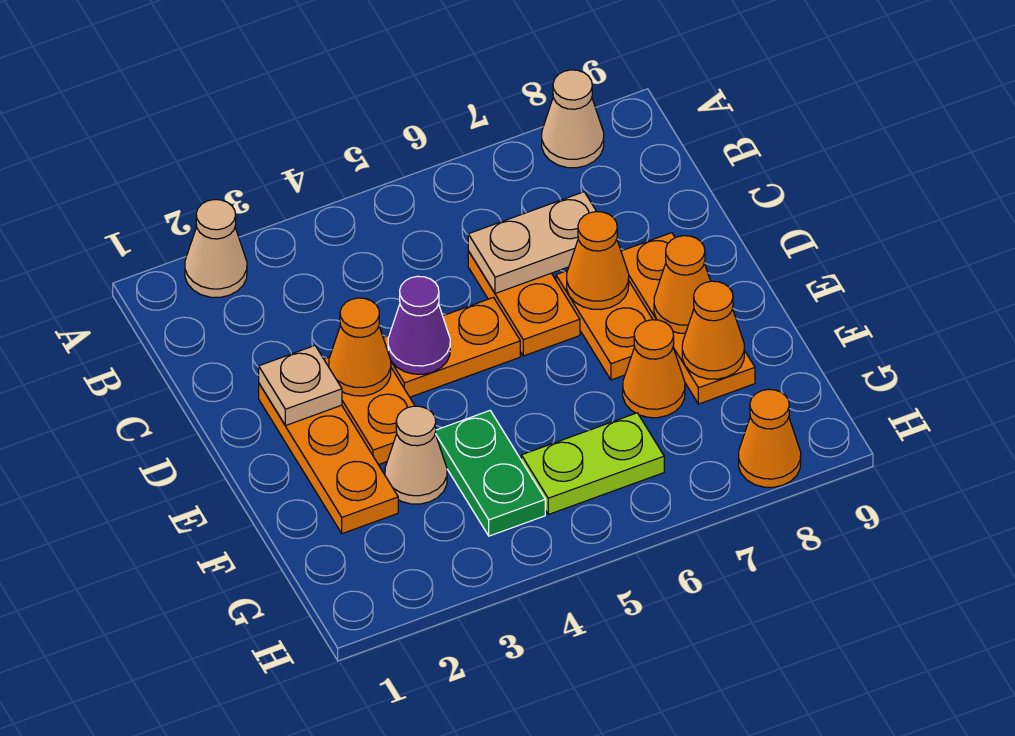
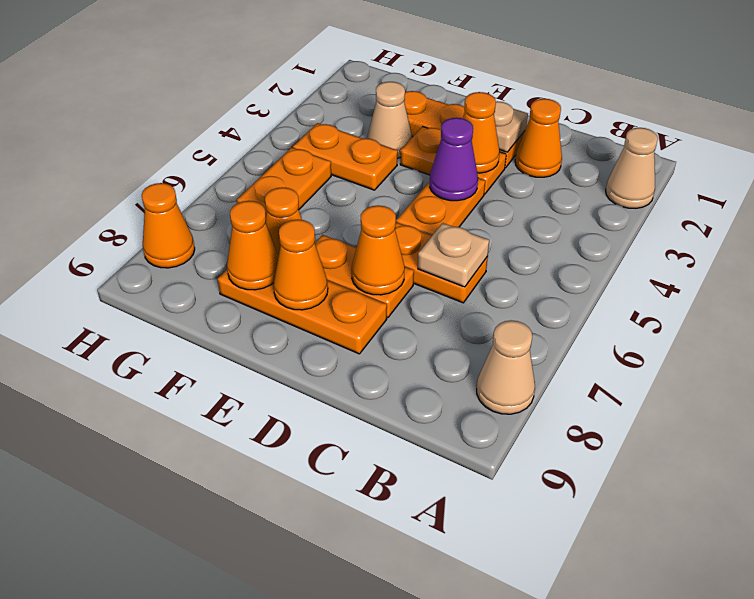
none -> orange 1x1 cone [515,99,562,177]
tan 1x2 plate [468,192,597,293] -> tan 1x1 plate [418,223,489,287]
green 1x2 plate [435,411,545,536] -> orange 1x2 plate [293,123,398,190]
lime 1x2 plate [521,413,664,514] -> orange 1x2 plate [237,148,331,215]

